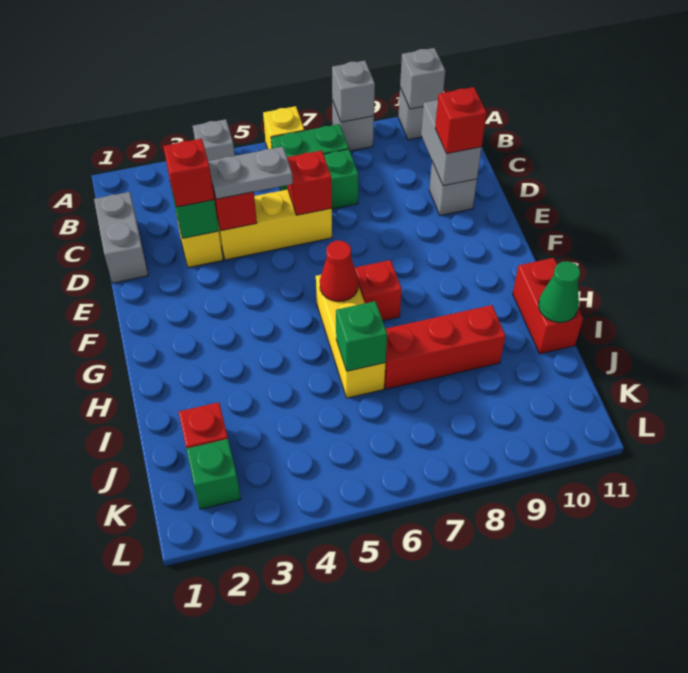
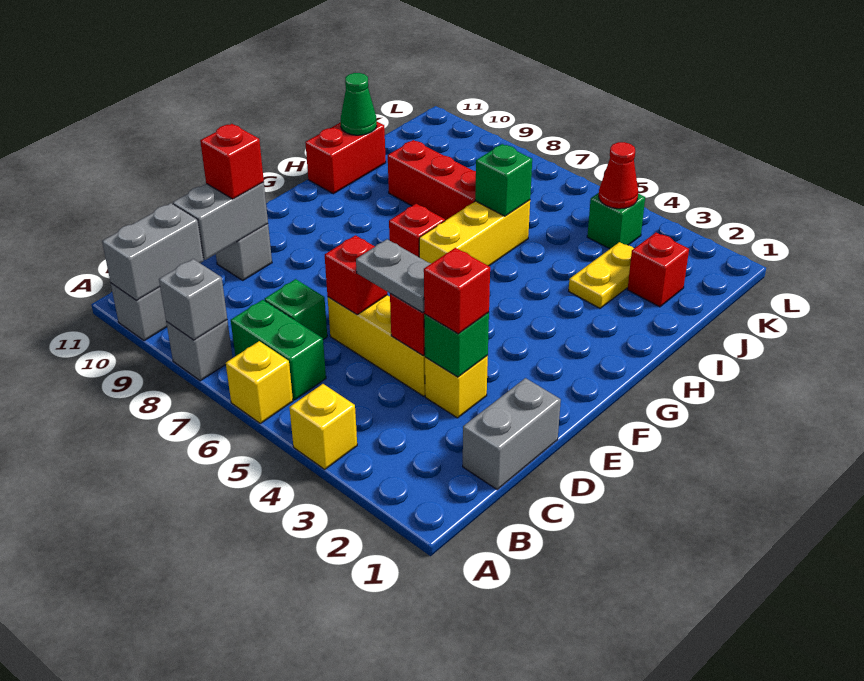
grey 1x1 brick [193,119,235,161] -> yellow 1x1 brick [289,384,357,469]
grey 1x1 brick [400,48,445,109] -> grey 1x2 brick [102,203,204,301]
red 1x1 cone [320,241,358,302] -> red 1x1 cone moved to [599,142,638,209]
none -> yellow 1x2 plate [569,242,634,308]
green 1x1 brick [186,439,241,509] -> green 1x1 brick moved to [587,193,645,249]

